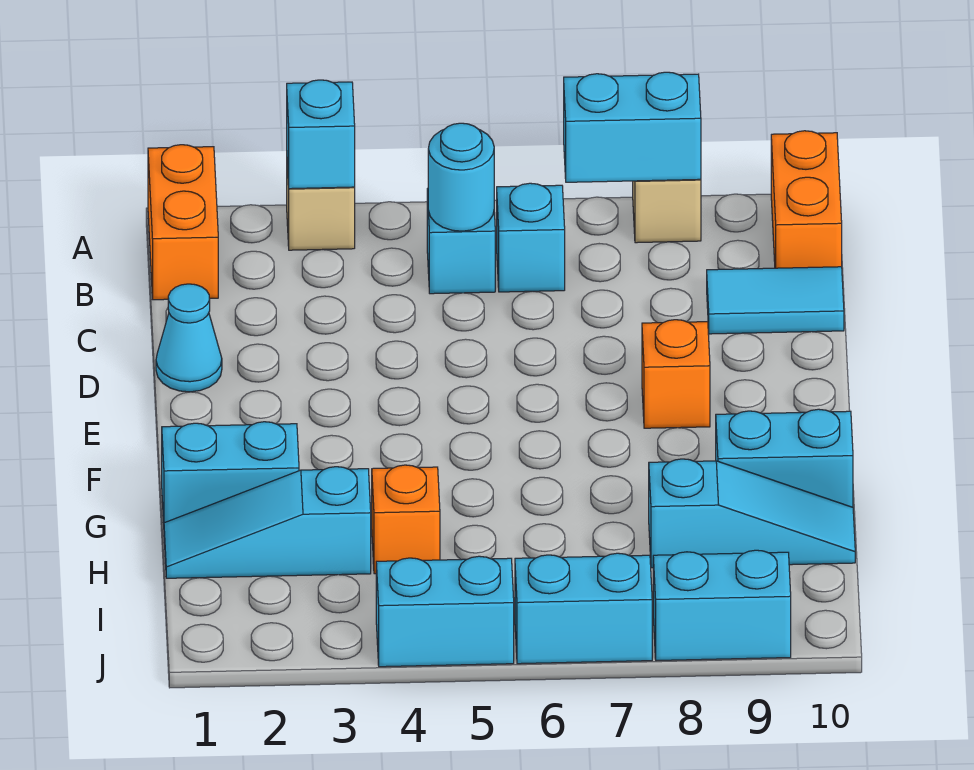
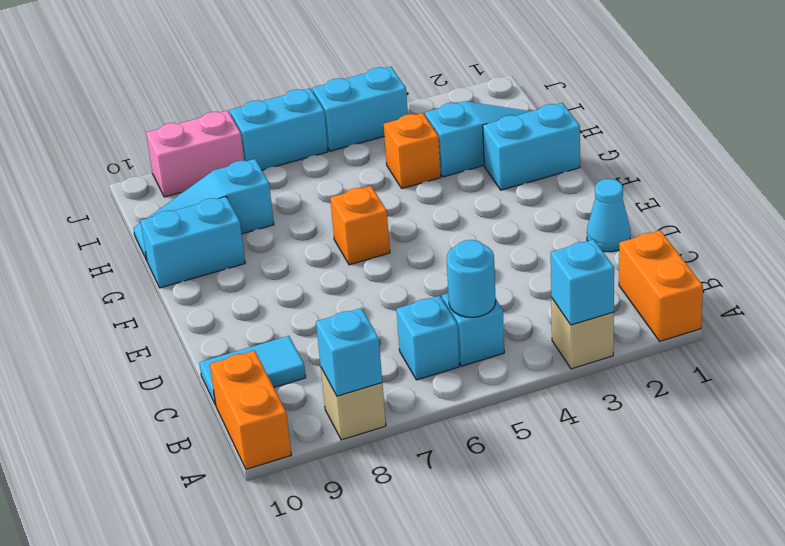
cyan 1x2 brick [564,72,701,182] -> cyan 1x1 brick [316,308,382,396]
orange 1x1 brick [642,320,710,428] -> orange 1x1 brick moved to [330,186,390,265]
cyan 1x2 brick [653,550,791,661] -> pink 1x2 brick [146,110,244,197]

